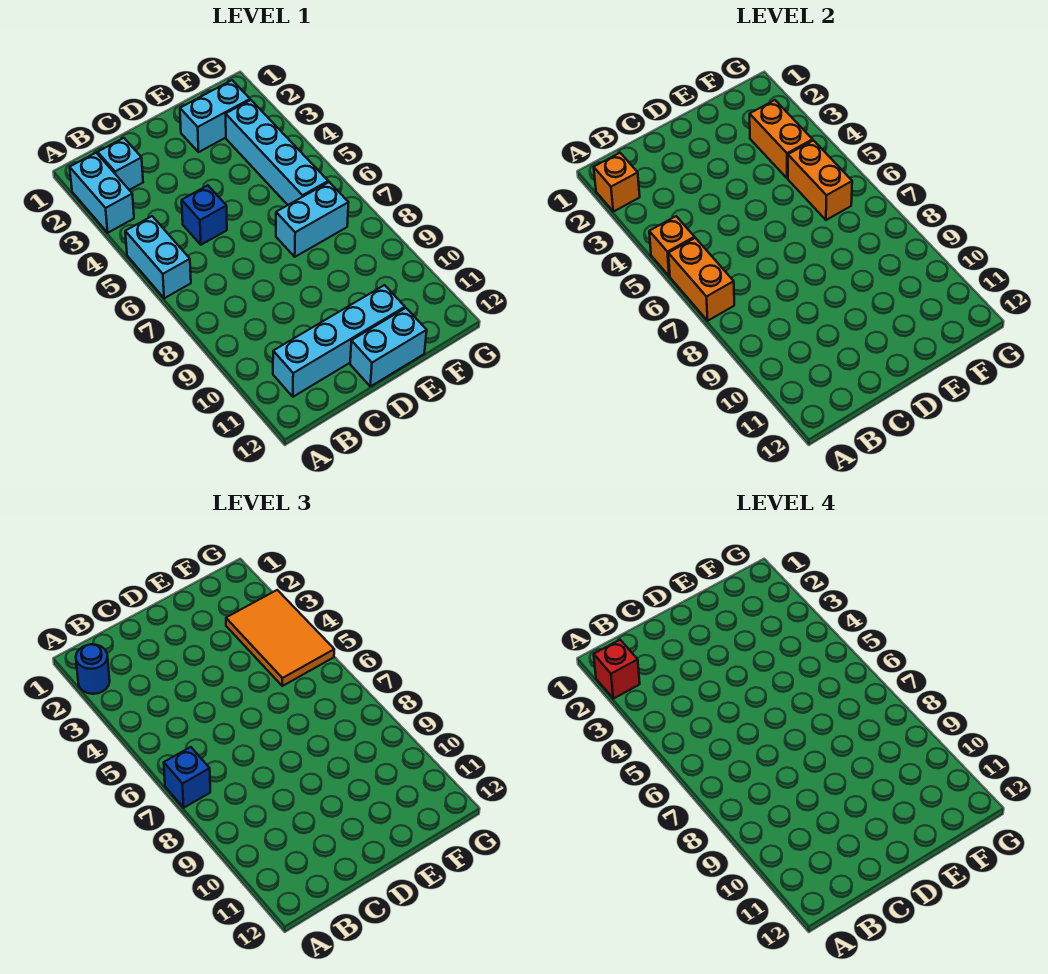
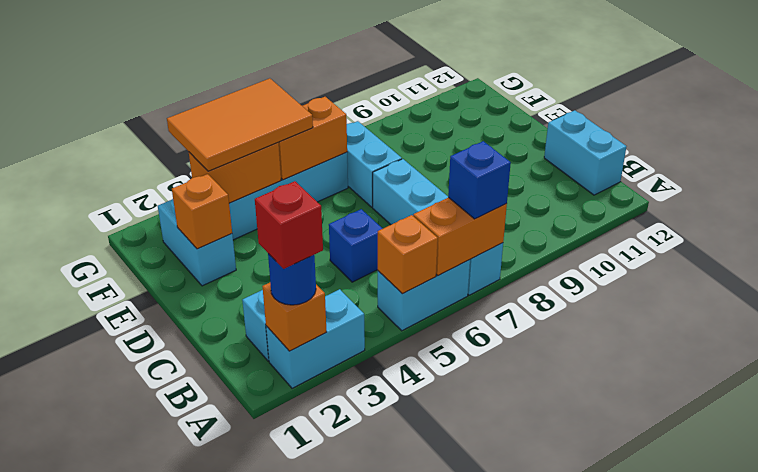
cyan 1x4 brick [273,285,405,397] -> cyan 1x4 brick moved to [373,159,503,295]
cyan 1x2 brick [350,308,427,386] -> cyan 1x2 brick moved to [544,110,626,195]
none -> orange 1x1 brick [172,174,232,249]

